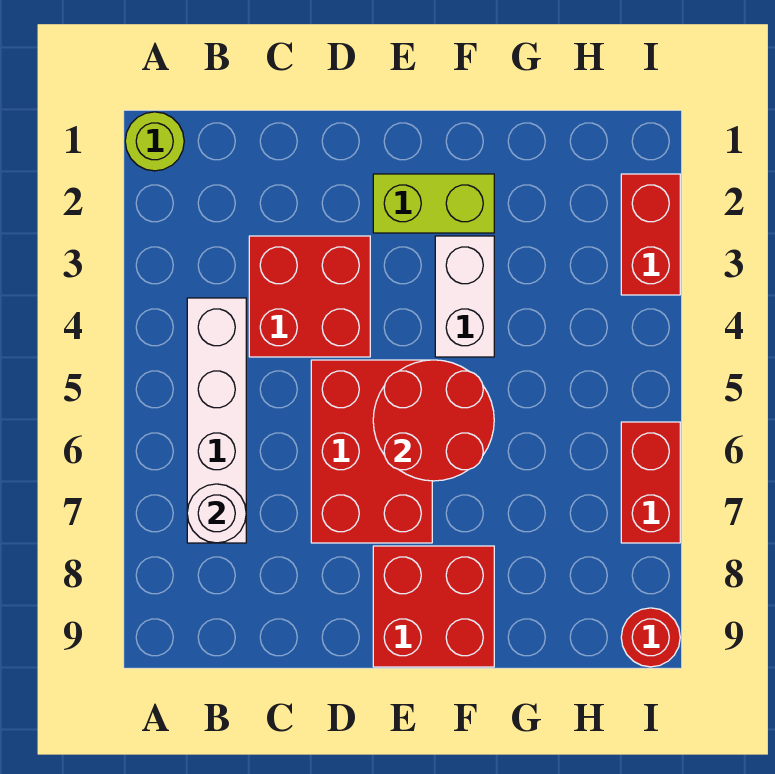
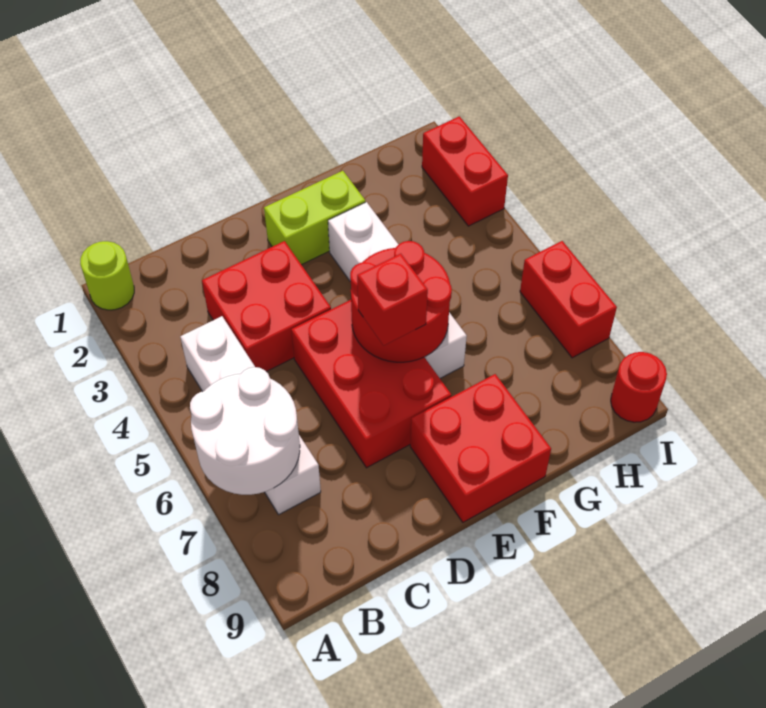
white 1x1 round brick [187,484,246,543] -> white 2x2 round brick [190,367,300,495]
none -> red 1x1 brick [357,254,428,345]
white 1x2 brick [435,236,494,357] -> white 1x4 brick [328,202,467,378]

